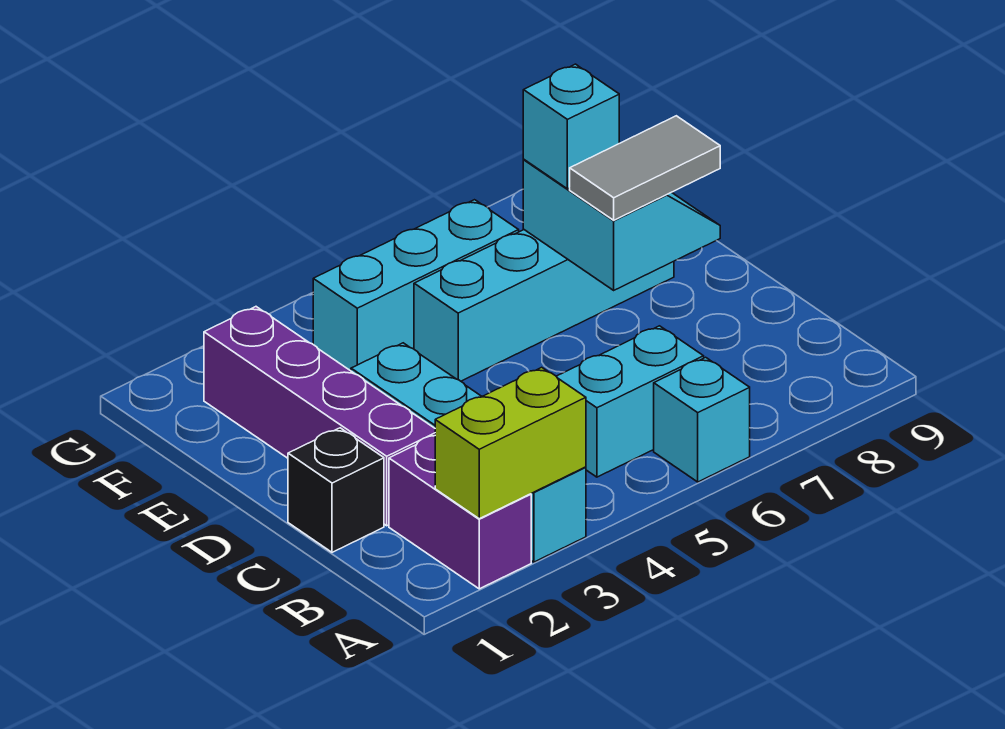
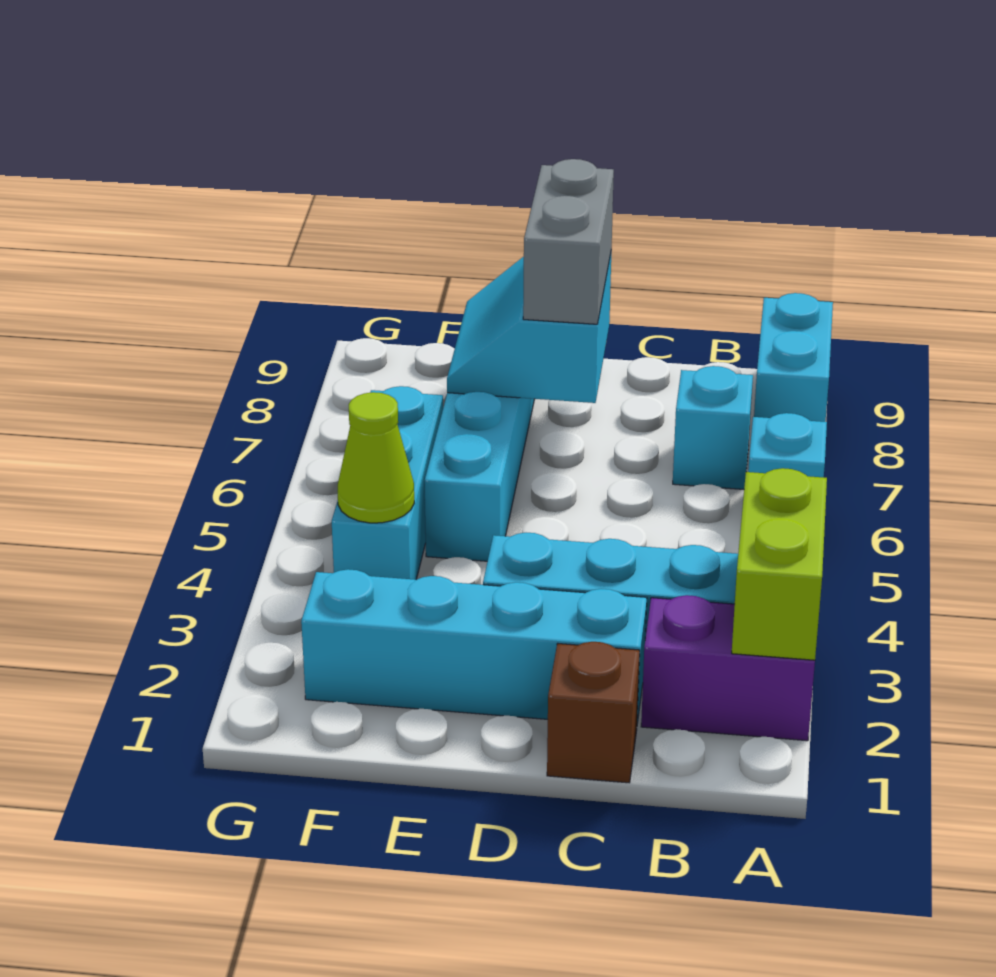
cyan 1x2 brick [556,326,704,477] -> cyan 1x2 brick moved to [754,293,833,422]
black 1x1 brick [288,428,384,552] -> brown 1x1 brick [547,642,640,783]
purple 1x4 brick [204,307,435,526] -> cyan 1x4 brick [301,569,647,723]
cyan 2x2 slope [523,160,720,290] -> cyan 2x2 slope turned to [447,249,612,403]
grey 1x2 tile [570,116,720,220] -> grey 1x2 brick [523,159,614,324]
cyan 1x1 brick [523,64,619,189] -> cyan 1x1 brick moved to [673,366,753,489]
none -> lime 1x1 cone [337,392,414,523]

